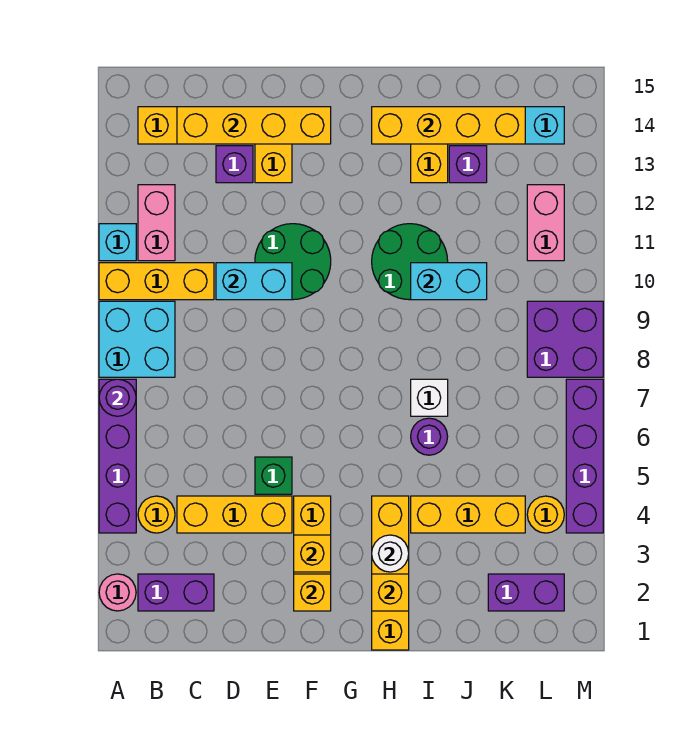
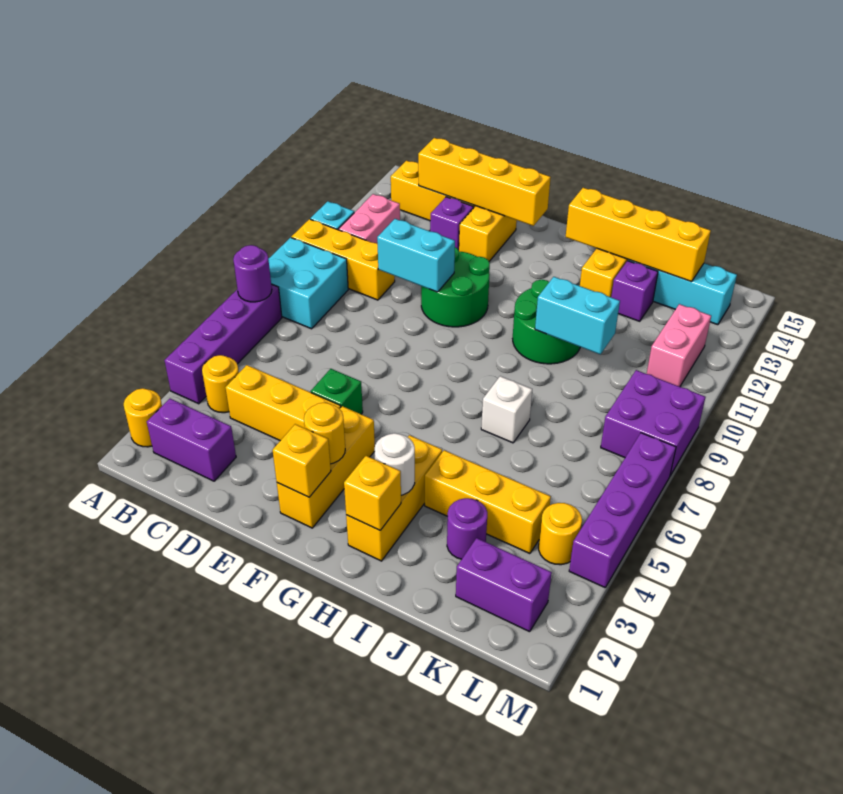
pink 1x1 round brick [99,574,136,611] -> yellow 1x1 round brick [124,388,162,447]
yellow 1x1 brick [294,535,331,572] -> yellow 1x1 round brick [304,403,345,464]
yellow 1x4 brick [372,496,409,650] -> yellow 1x3 brick [346,435,442,561]
purple 1x1 round brick [411,418,448,455] -> purple 1x1 round brick moved to [447,498,487,559]

